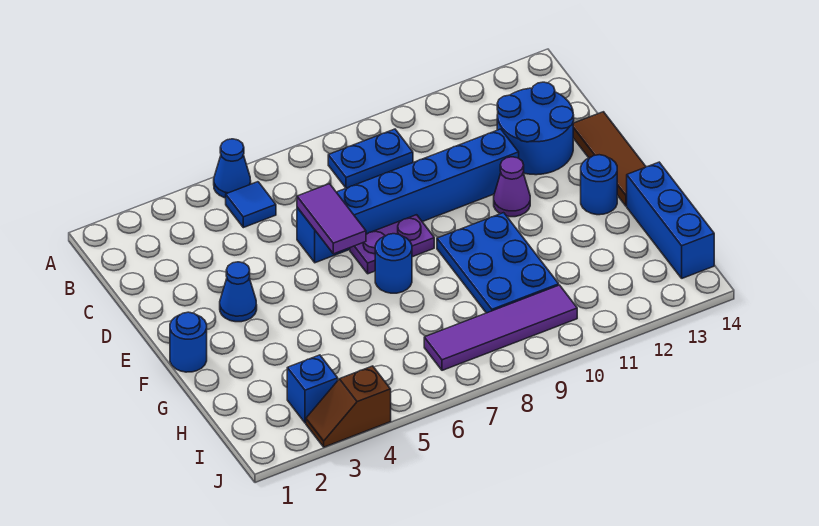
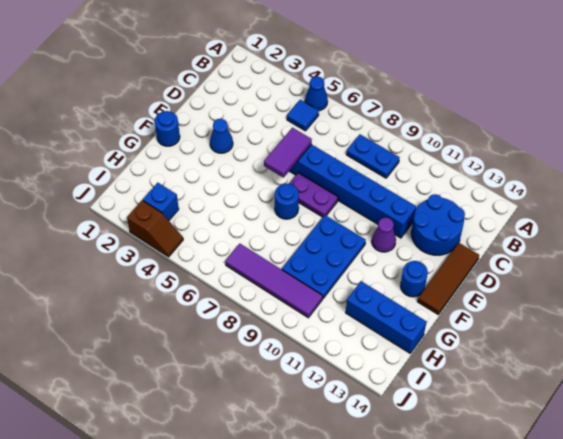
blue 1x3 brick [627,162,714,278] -> blue 1x3 brick turned to [346,281,427,353]
brown 1x2 slope [306,366,391,447] -> brown 1x2 slope turned to [127,200,183,257]

